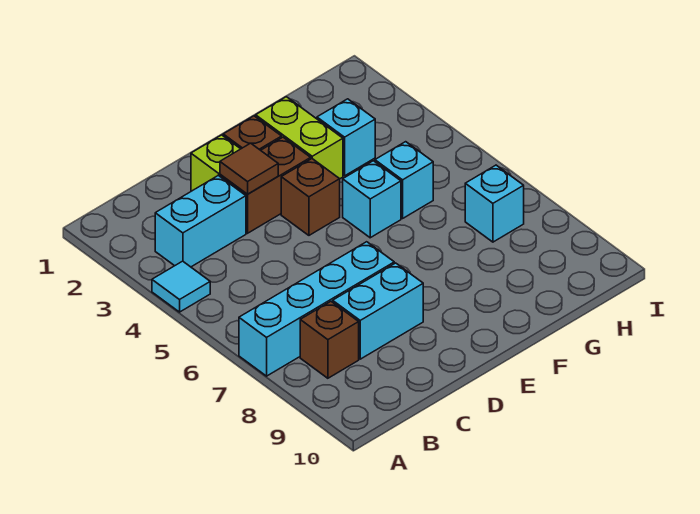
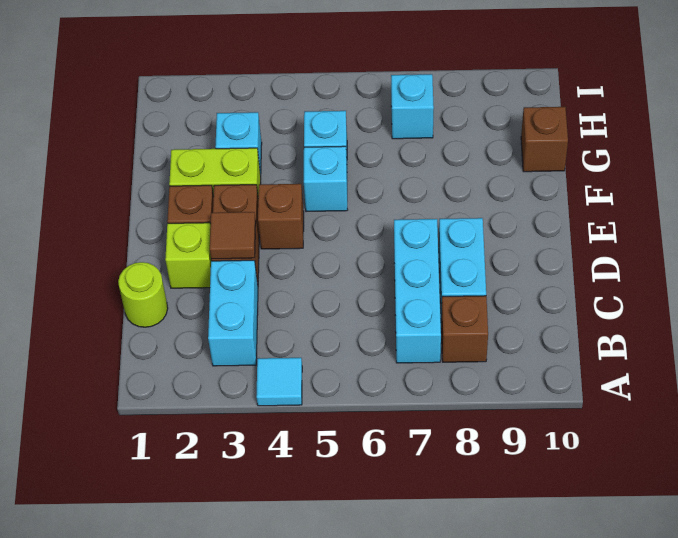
cyan 1x4 brick [239,242,394,376] -> cyan 1x3 brick [394,219,441,363]
none -> lime 1x1 round brick [118,262,168,327]
none -> brown 1x1 brick [521,107,568,172]

